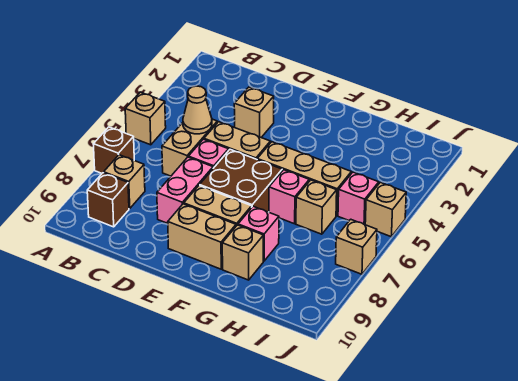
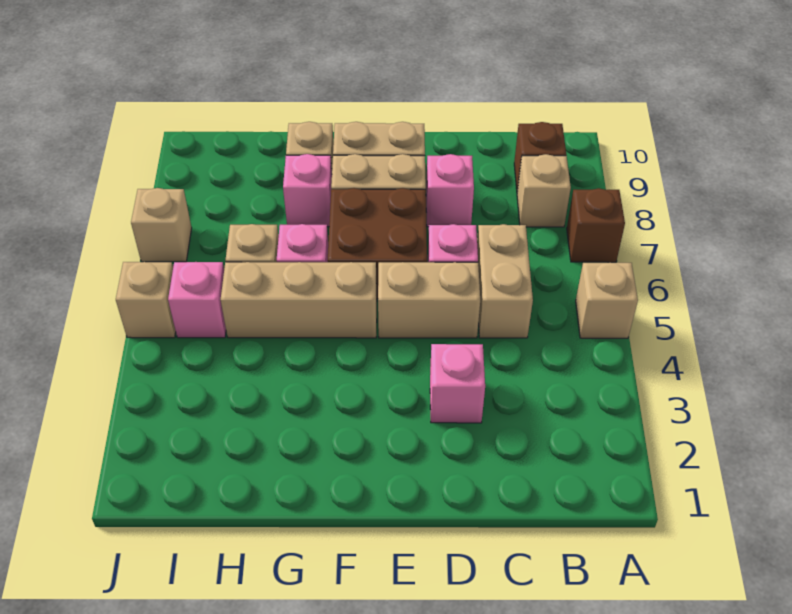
tan 1x1 cone [183,86,212,134] -> none
tan 1x1 brick [234,87,274,137] -> pink 1x1 brick [430,344,485,423]
pink 1x2 brick [157,157,213,223] -> pink 1x1 brick [426,154,474,227]

